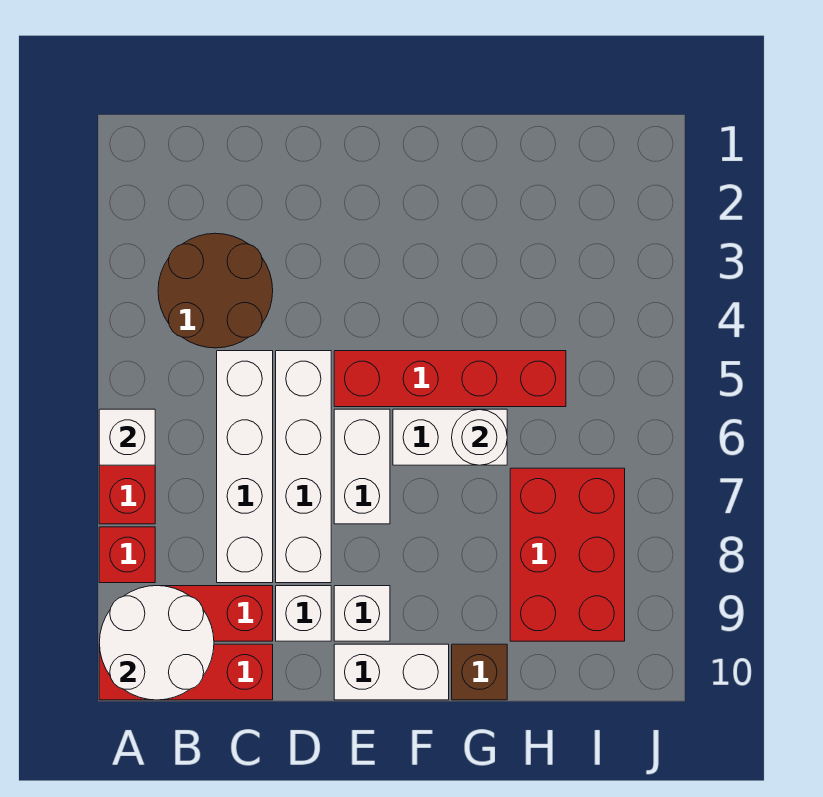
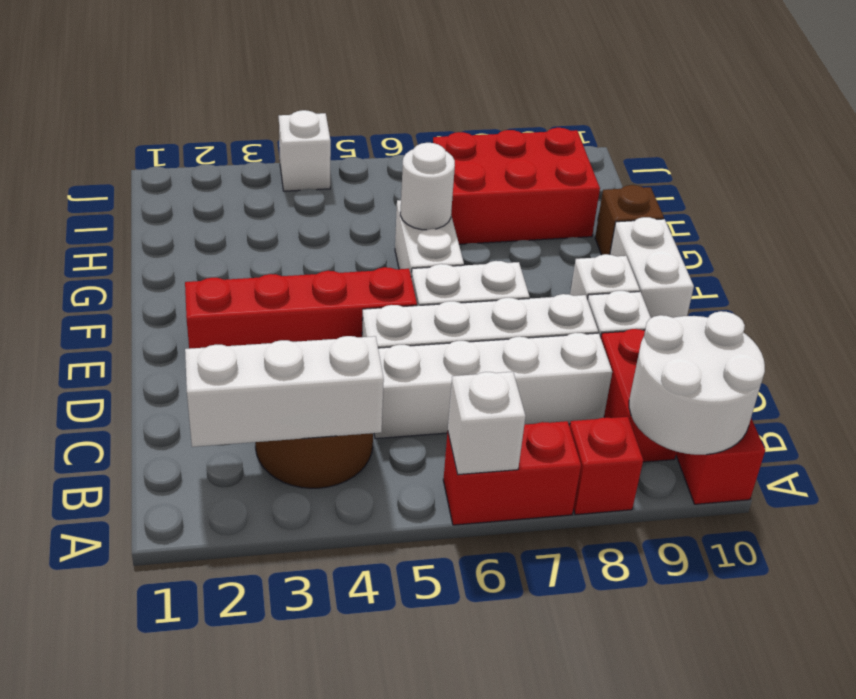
none -> white 1x3 brick [185,336,384,447]
red 1x4 brick [334,351,566,407] -> red 1x4 brick turned to [185,267,417,349]
none -> white 1x1 brick [279,110,331,191]

